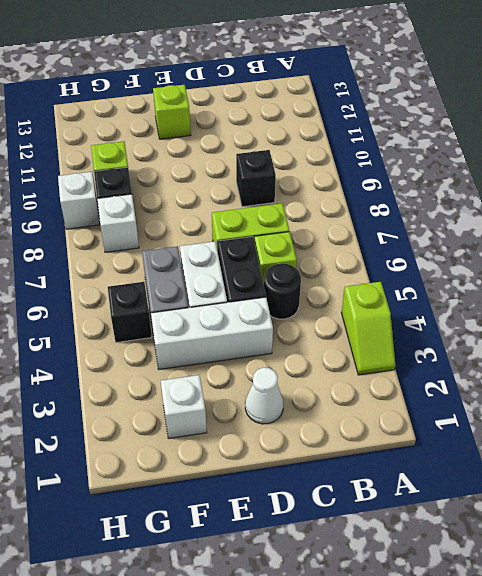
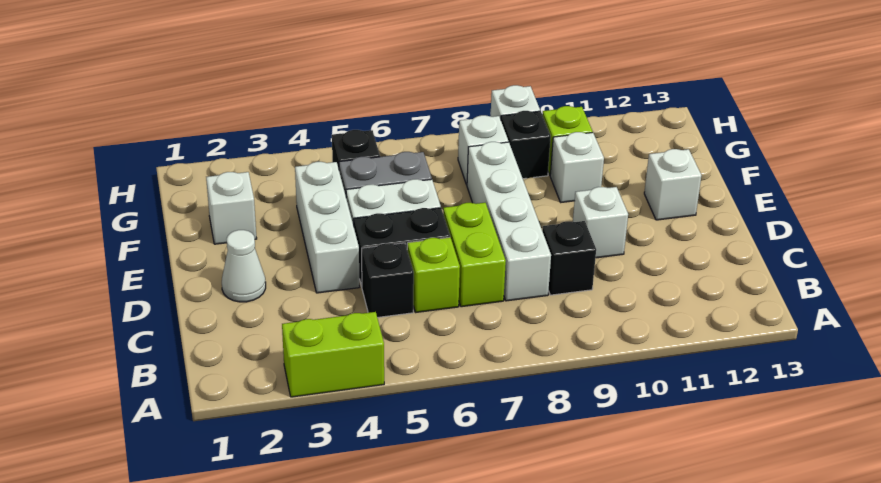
lime 1x2 slope [341,282,395,375] -> lime 1x2 brick [282,312,384,397]
black 1x1 round brick [264,264,301,319] -> black 1x1 brick [362,243,414,317]
none -> white 1x4 brick [467,142,551,301]
none -> white 1x1 brick [573,187,628,258]
lime 1x1 brick [153,85,191,139] -> white 1x1 brick [644,149,701,220]
none -> white 1x1 brick [550,132,604,202]

